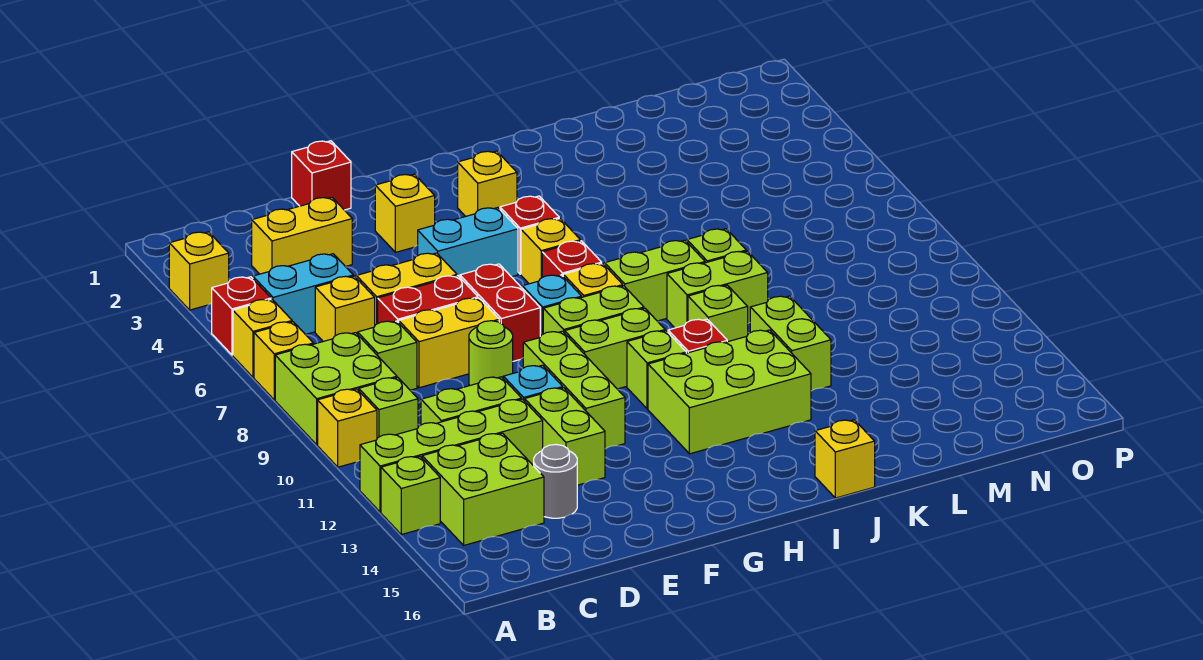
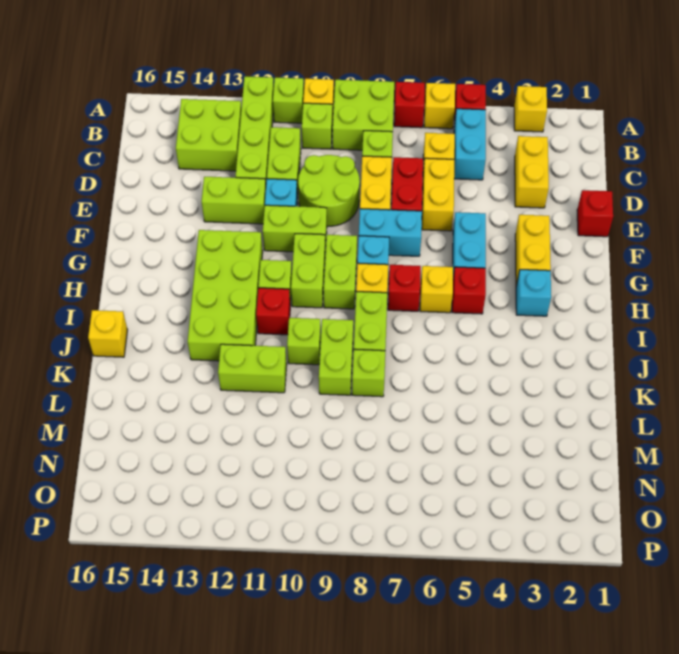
yellow 1x1 brick [254,322,313,400] -> red 1x1 brick [394,82,425,128]
lime 1x1 brick [381,456,440,535] -> lime 1x1 brick moved to [273,78,304,123]
grey 1x1 round brick [534,445,577,518] -> none
lime 1x1 round brick [469,321,513,385] -> lime 2x2 round brick [298,155,360,226]
yellow 1x1 brick [375,174,435,252] -> yellow 1x2 brick [515,215,551,286]
red 1x2 brick [460,264,540,361] -> cyan 1x2 brick [359,209,422,256]
lime 1x3 brick [523,331,625,449] -> lime 1x2 brick [263,205,327,252]
yellow 1x1 brick [458,151,517,216] -> cyan 1x1 brick [516,270,551,316]
lime 2x3 brick [648,330,811,454] -> lime 2x4 brick [188,230,263,361]

